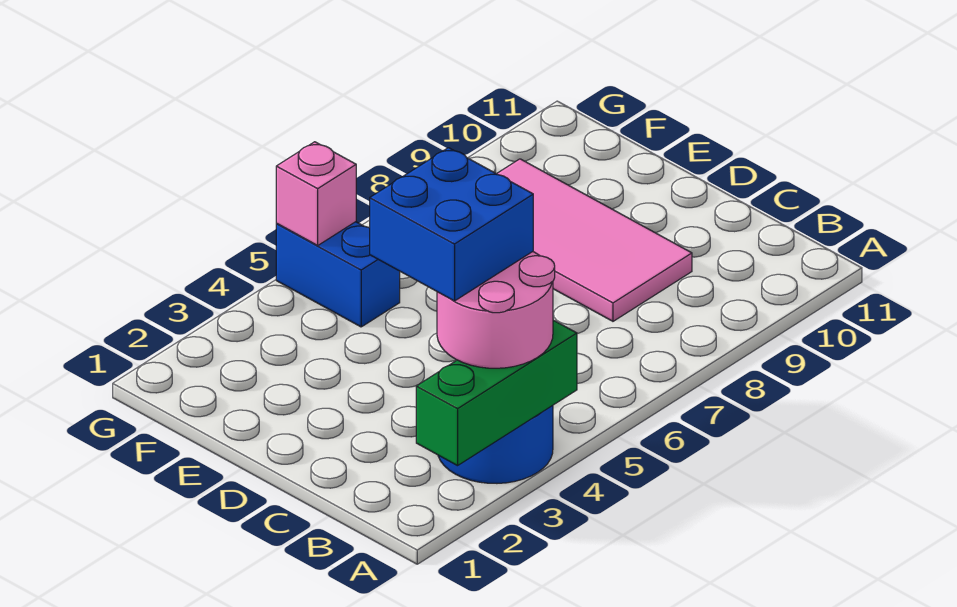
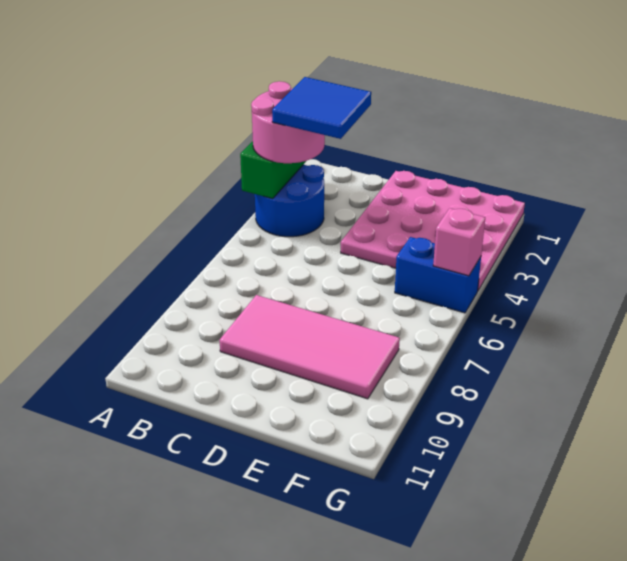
blue 2x2 brick [370,148,533,301] -> blue 2x2 tile [272,77,371,139]
none -> pink 4x4 plate [341,171,525,290]

